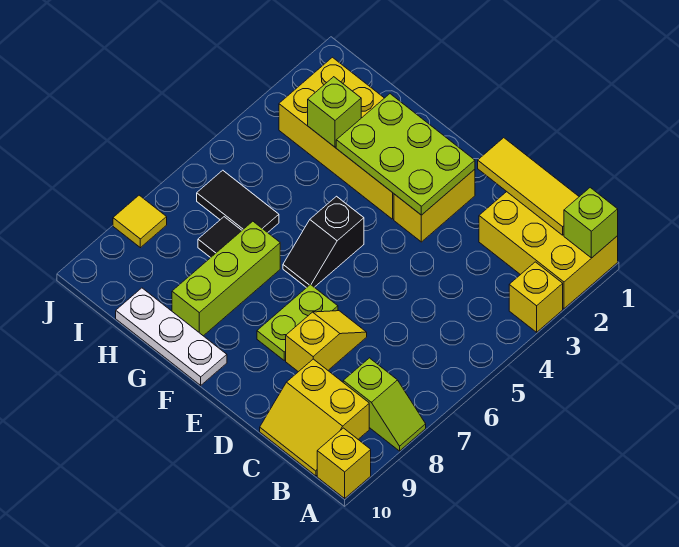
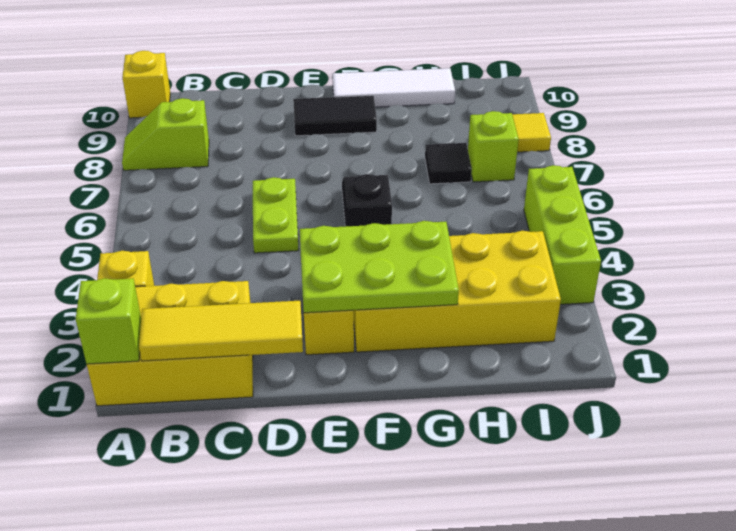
yellow 2x2 slope [260,359,369,476] -> none
yellow 1x2 slope [286,311,367,372] -> none
lime 1x2 plate [257,285,338,360] -> lime 1x2 plate moved to [253,177,299,253]
white 1x3 plate [116,288,227,385] -> white 1x3 tile [332,68,455,107]
lime 1x3 brick [172,221,280,336] -> lime 1x3 brick moved to [524,165,601,304]
lime 1x1 brick [308,77,361,147] -> lime 1x1 brick moved to [468,111,519,182]
black 1x2 tile [197,170,279,233] -> black 1x2 tile moved to [293,95,377,136]

